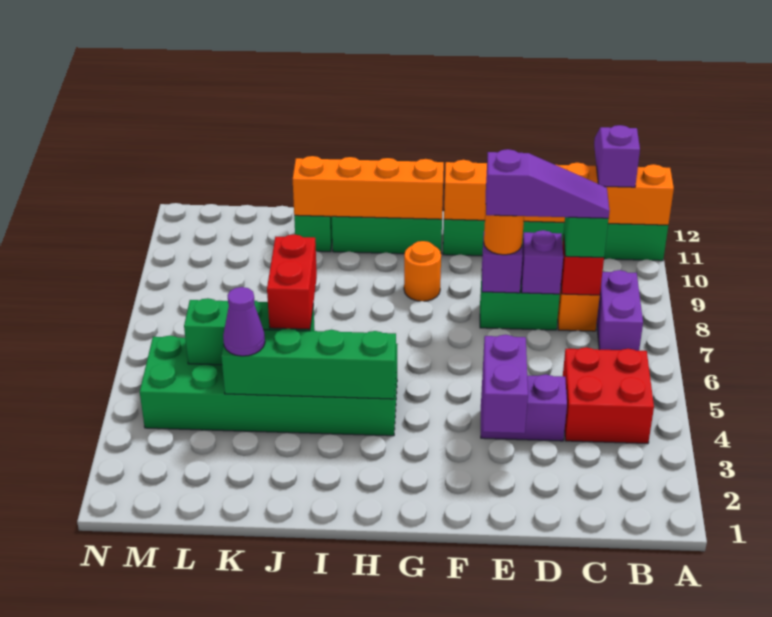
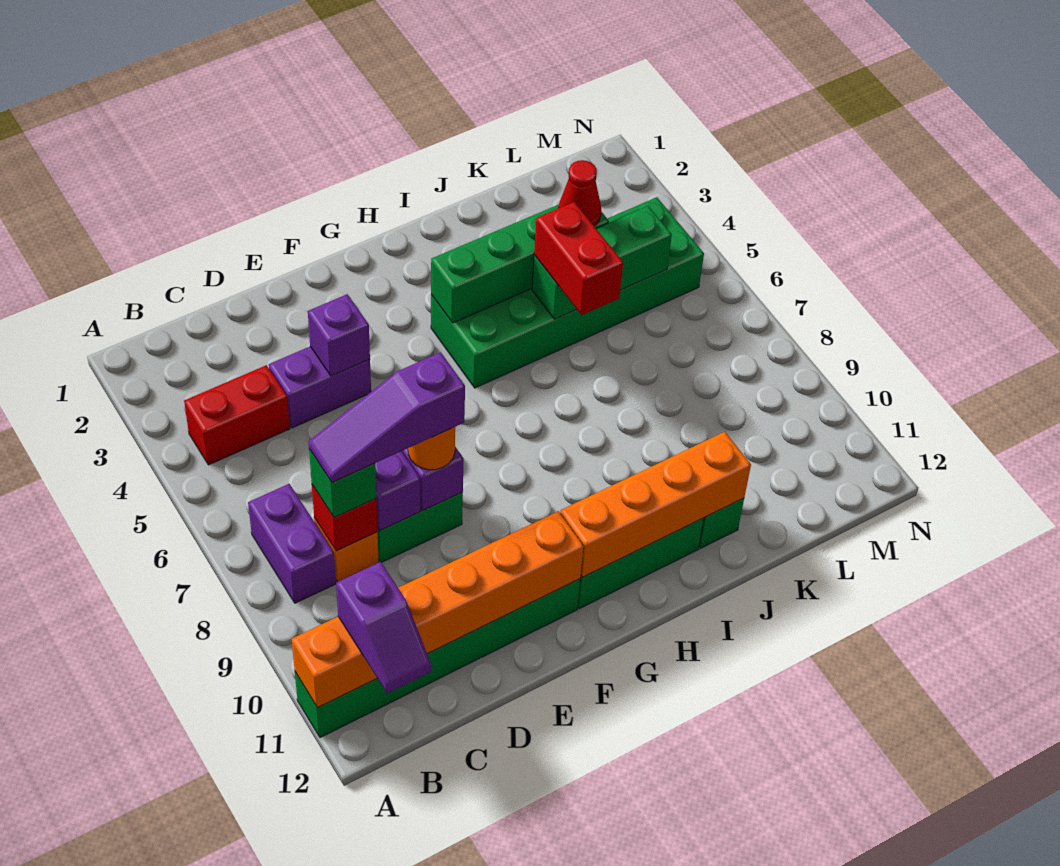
red 2x2 brick [563,347,654,444] -> red 1x2 brick [184,365,290,465]
purple 1x2 brick [482,335,528,433] -> purple 1x1 brick [308,294,370,376]
orange 1x1 round brick [404,241,441,301] -> none
purple 1x1 cone [223,287,265,356] -> red 1x1 cone [558,160,601,226]

